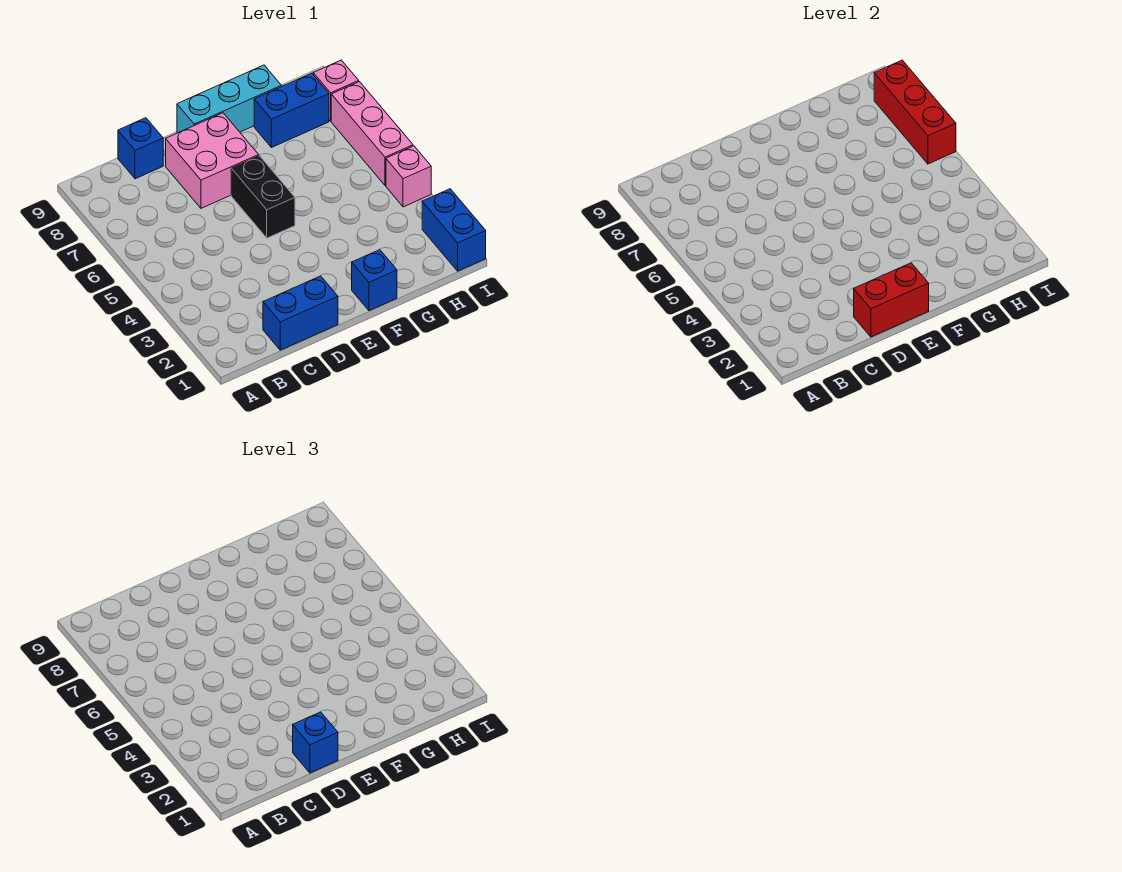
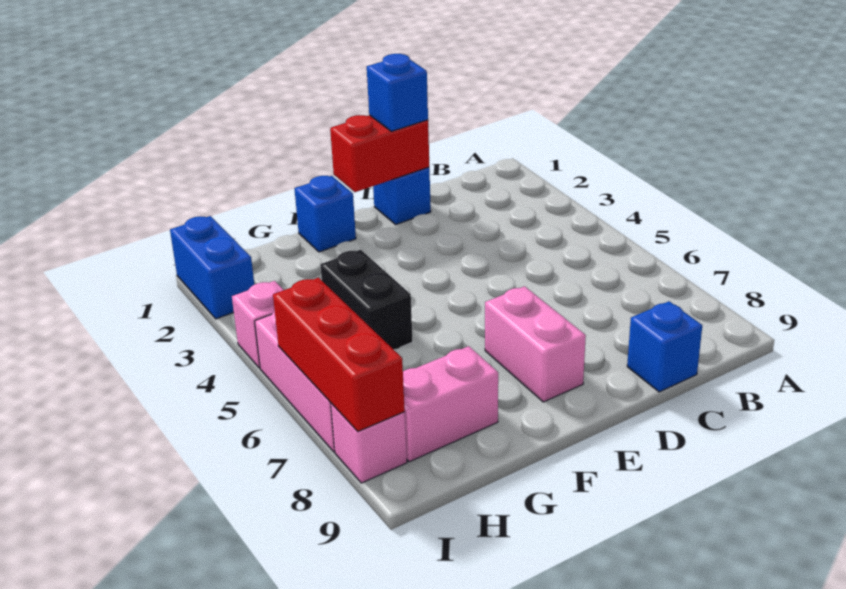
blue 1x2 brick [263,276,338,350] -> blue 1x1 brick [373,167,431,224]
pink 2x2 brick [166,113,259,208] -> pink 1x2 brick [485,286,586,402]
black 1x2 brick [231,156,295,238] -> black 1x2 brick moved to [320,250,413,350]
cyan 1x3 brick [177,65,281,133] -> none
blue 1x2 brick [254,73,329,148] -> pink 1x2 brick [403,346,498,462]

